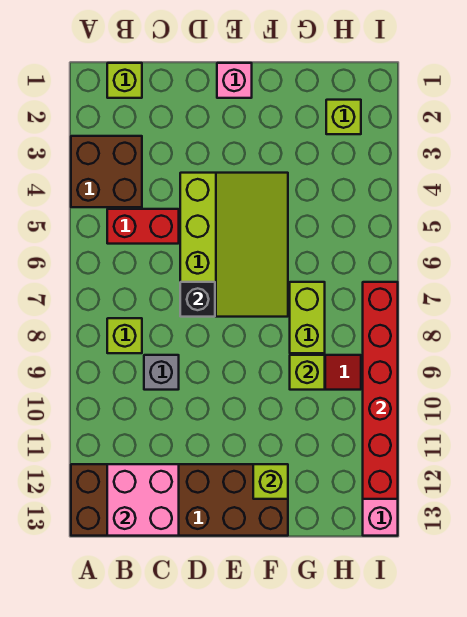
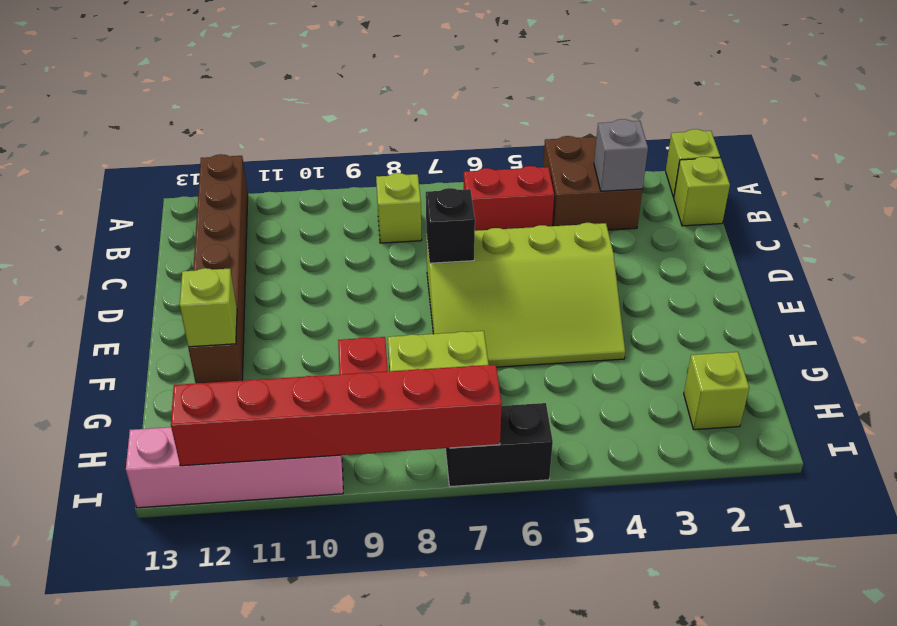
brown 2x6 brick [71,464,288,536] -> brown 1x6 brick [188,154,248,383]
red 1x2 brick [107,209,179,244] -> red 1x2 brick turned to [464,166,554,231]
pink 2x2 brick [107,464,179,536] -> none
grey 1x1 brick [144,355,179,390] -> grey 1x1 brick moved to [594,119,648,191]
pink 1x1 brick [217,63,252,98] -> none
lime 1x1 brick [290,355,325,390] -> lime 1x1 brick moved to [666,129,720,197]
none -> black 1x2 brick [445,403,553,487]

